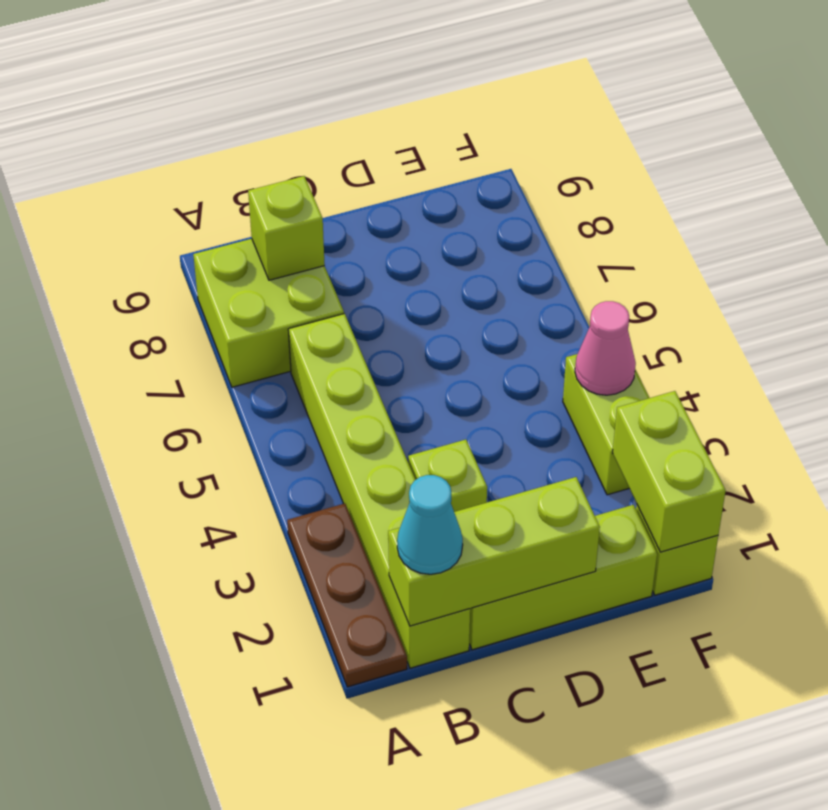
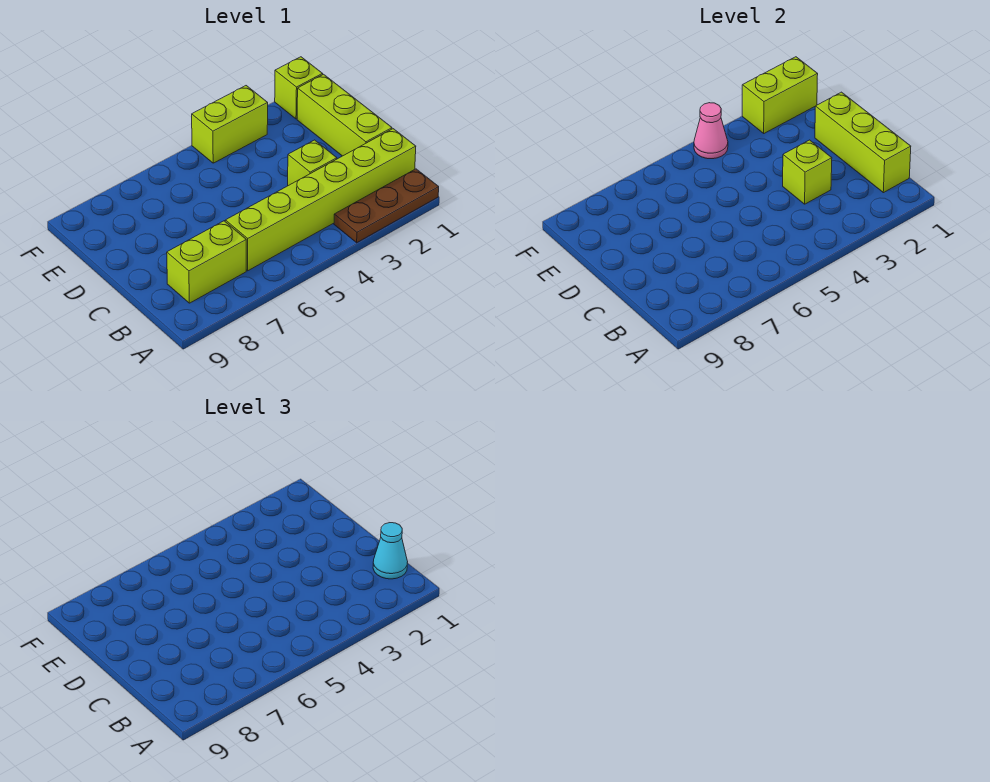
lime 2x2 brick [193,239,344,387] -> lime 1x2 brick [167,221,246,303]
lime 1x1 brick [248,176,325,280] -> lime 1x1 brick moved to [783,140,832,204]

